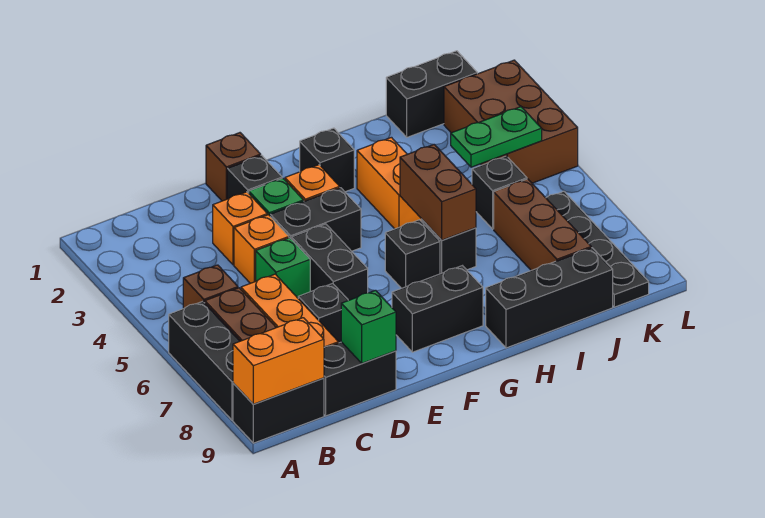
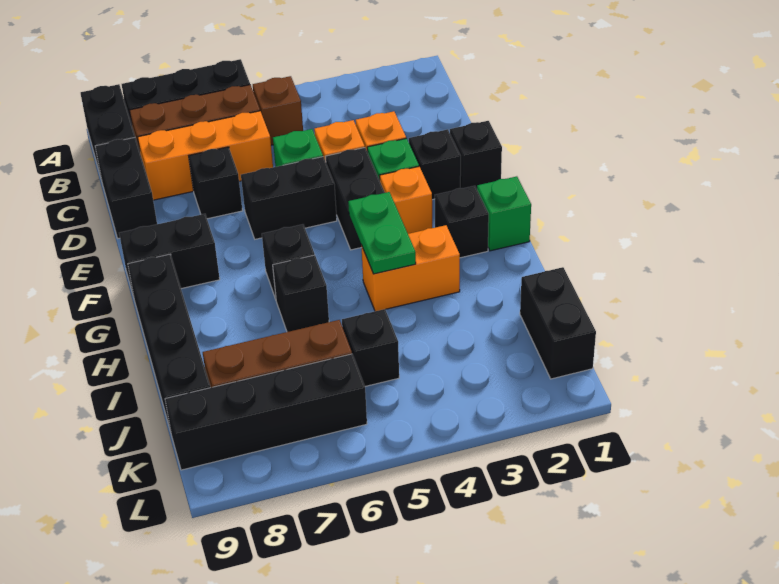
orange 1x2 brick [233,318,324,404] -> none
green 1x1 brick [341,290,396,363] -> green 1x1 brick moved to [477,176,531,251]
brown 1x1 brick [206,133,261,201] -> black 1x1 brick [450,121,502,189]
black 1x2 brick [392,266,483,352] -> black 1x2 brick turned to [119,214,220,297]
brown 1x2 brick [400,144,476,240] -> none
black 1x3 brick [486,248,613,348] -> black 1x4 brick [128,254,210,428]
green 1x2 plate [451,107,542,167] -> green 1x2 plate moved to [348,192,416,274]
brown 2x3 brick [444,60,578,183] -> none
black 1x4 plate [546,191,649,307] -> black 1x4 brick [165,354,367,470]

